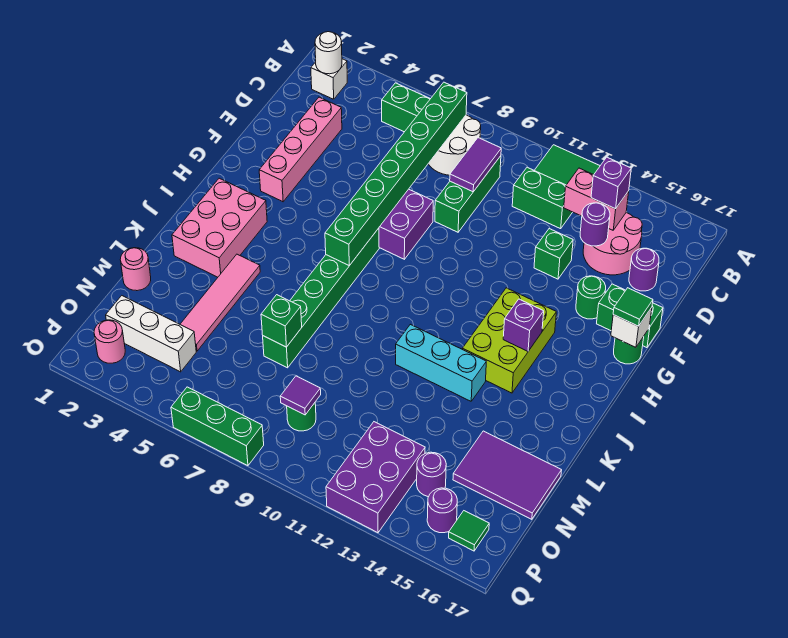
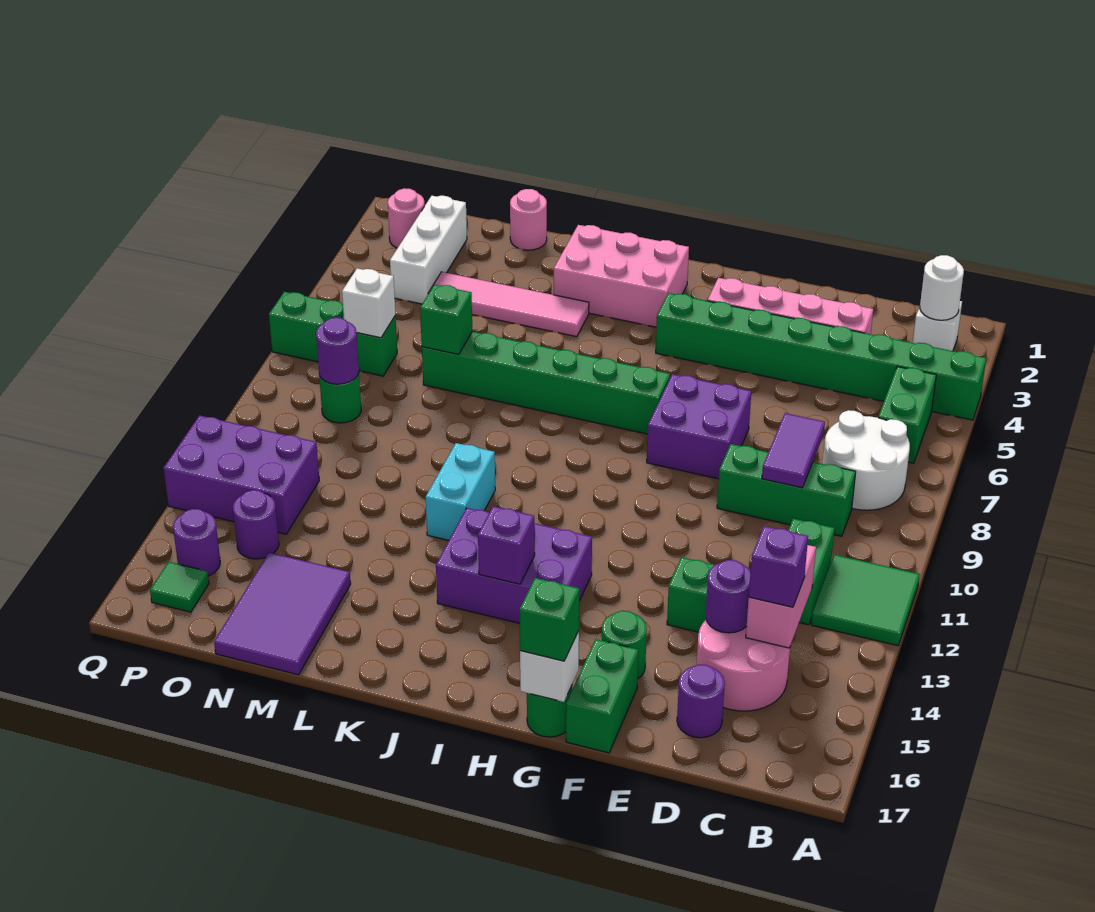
green 1x8 brick [325,82,467,266] -> green 1x8 brick moved to [656,293,986,420]
purple 1x2 tile [450,138,501,192] -> purple 1x2 tile turned to [762,413,825,488]
green 1x1 tile [613,288,653,326] -> green 1x1 brick [520,578,579,661]
lime 2x3 brick [462,288,556,393] -> purple 2x3 brick [436,508,592,623]
cyan 1x3 brick [396,324,486,401] -> cyan 1x2 brick [426,443,495,540]
none -> white 1x1 brick [342,268,396,338]
purple 1x1 tile [280,376,321,415] -> purple 1x1 round brick [316,318,359,384]
green 1x3 brick [171,387,264,466] -> green 1x3 brick turned to [269,292,397,376]

